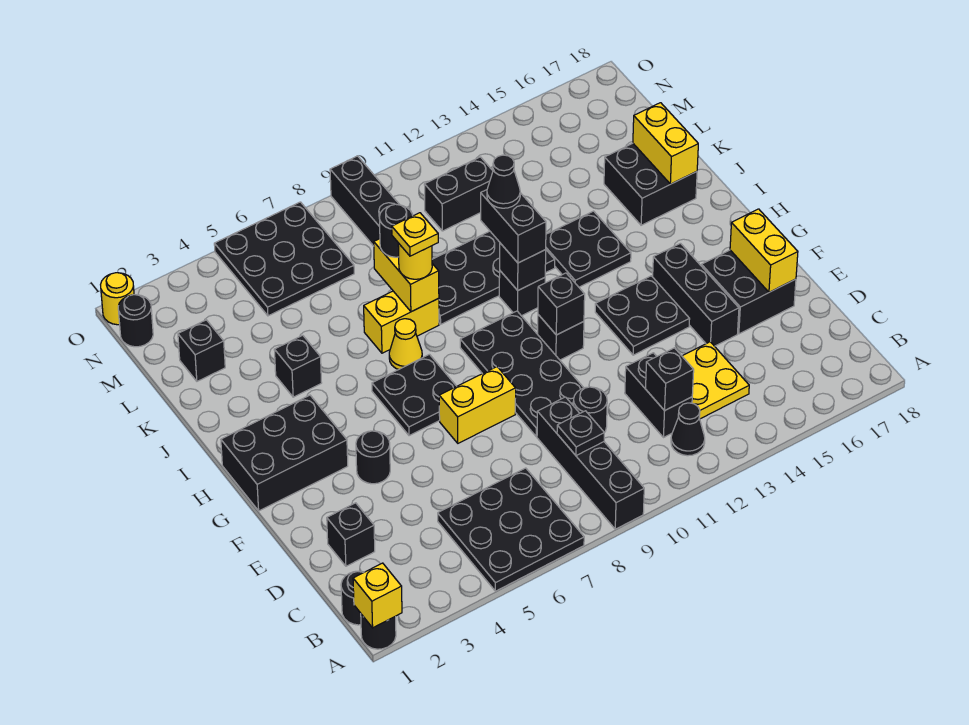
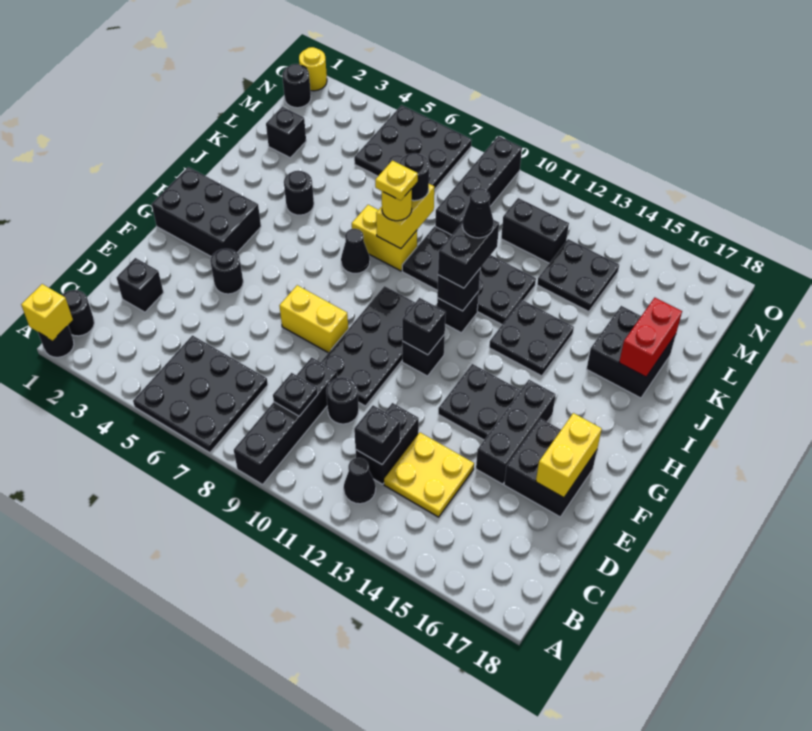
black 2x2 plate [372,354,457,436] -> black 2x2 plate moved to [537,239,619,312]
yellow 1x1 cone [389,319,422,370] -> black 1x1 cone [341,229,370,274]
black 1x1 brick [274,335,322,397] -> black 1x1 round brick [284,171,314,215]
yellow 1x2 brick [633,103,698,184] -> red 1x2 brick [619,298,682,377]

